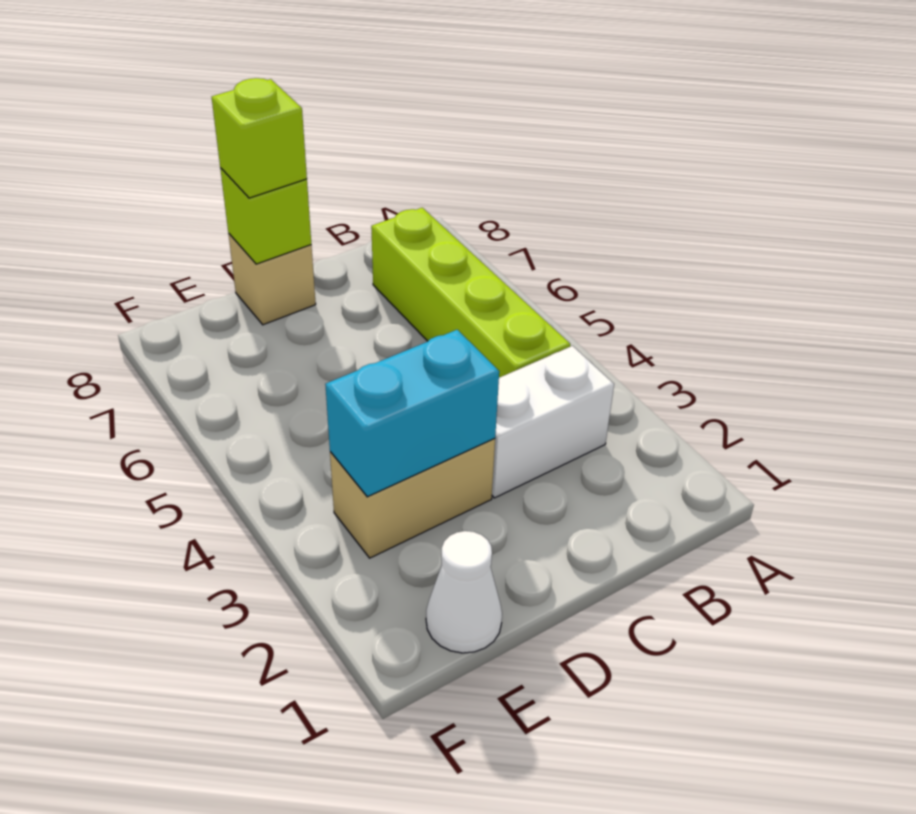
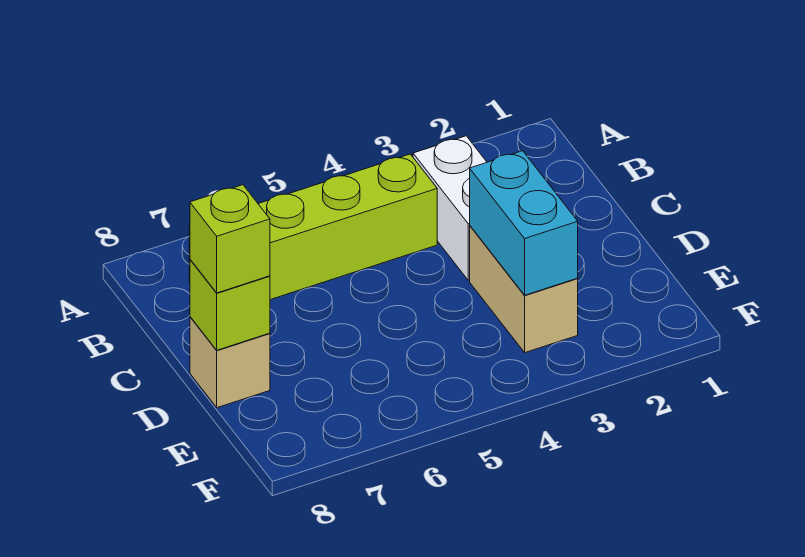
white 1x1 cone [426,531,502,653] -> none

